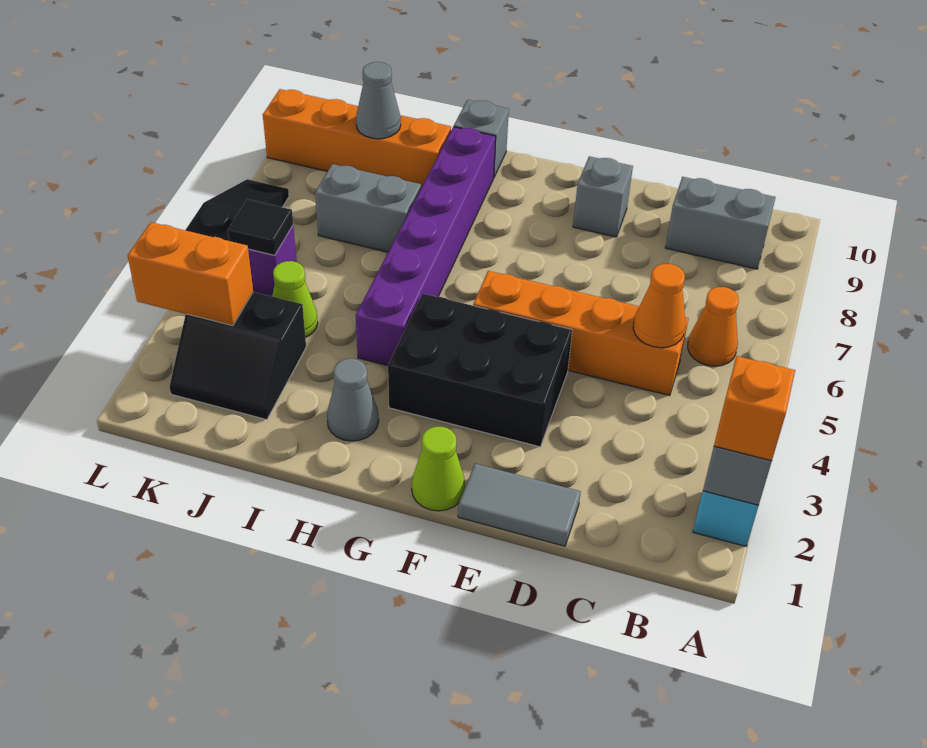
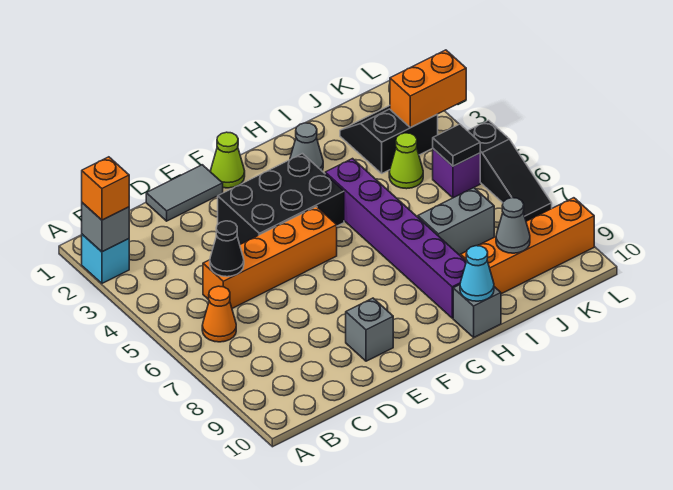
grey 1x2 brick [665,177,776,269] -> none
orange 1x1 cone [633,264,685,348] -> black 1x1 cone [210,221,244,277]
none -> cyan 1x1 cone [460,246,494,301]

